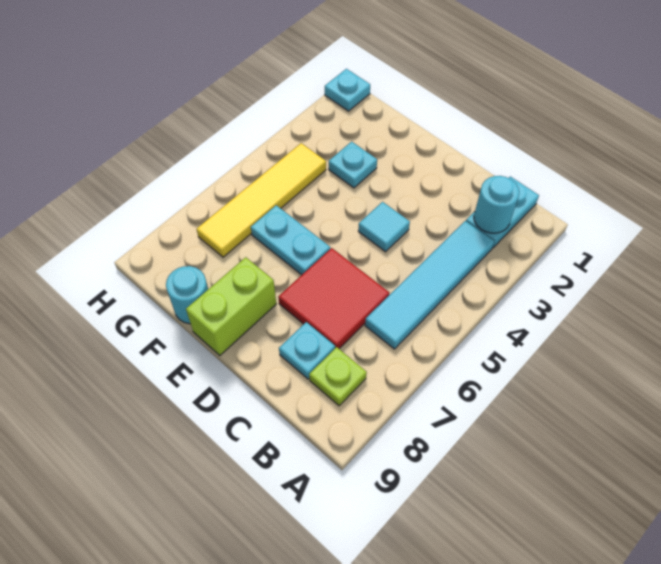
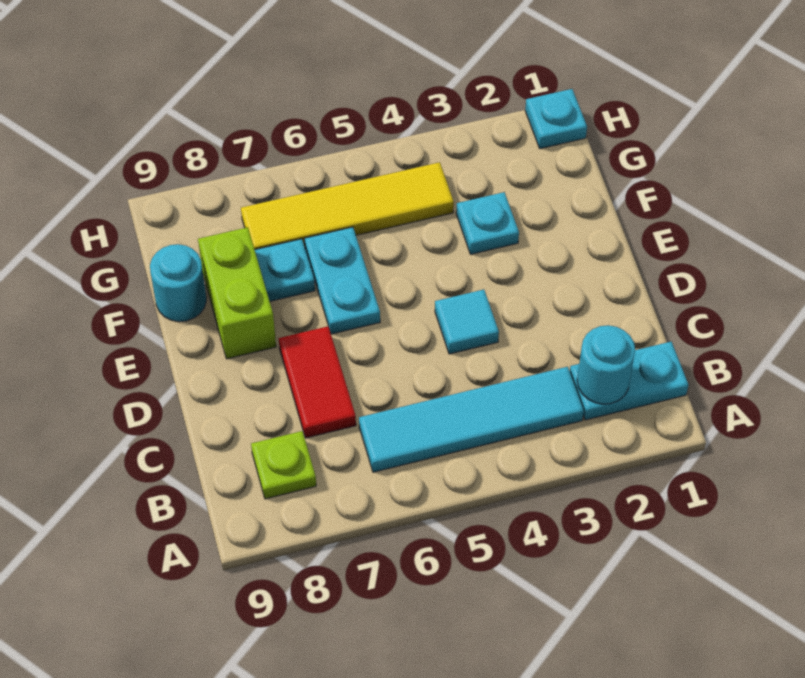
red 2x2 tile [278,248,389,348] -> red 1x2 tile [278,326,356,438]
cyan 1x1 plate [279,322,335,379] -> cyan 1x1 plate moved to [255,239,315,301]
lime 1x2 brick [186,257,276,355] -> lime 1x2 brick turned to [198,227,276,359]

